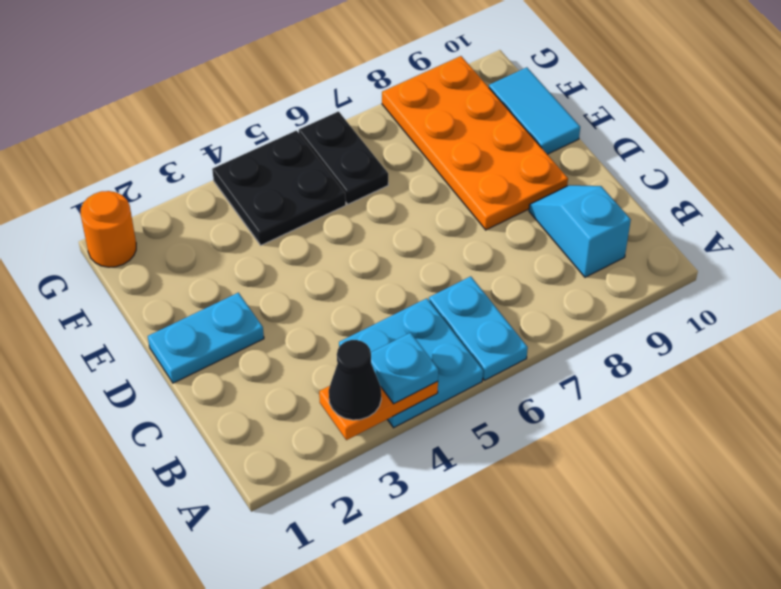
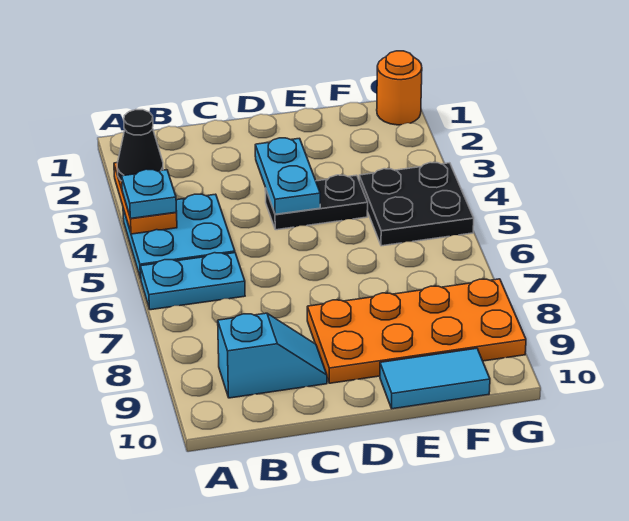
cyan 1x2 plate [148,293,264,383] -> cyan 1x2 plate moved to [255,138,320,214]
black 1x2 plate [299,112,388,204] -> black 1x2 plate moved to [265,175,368,230]

